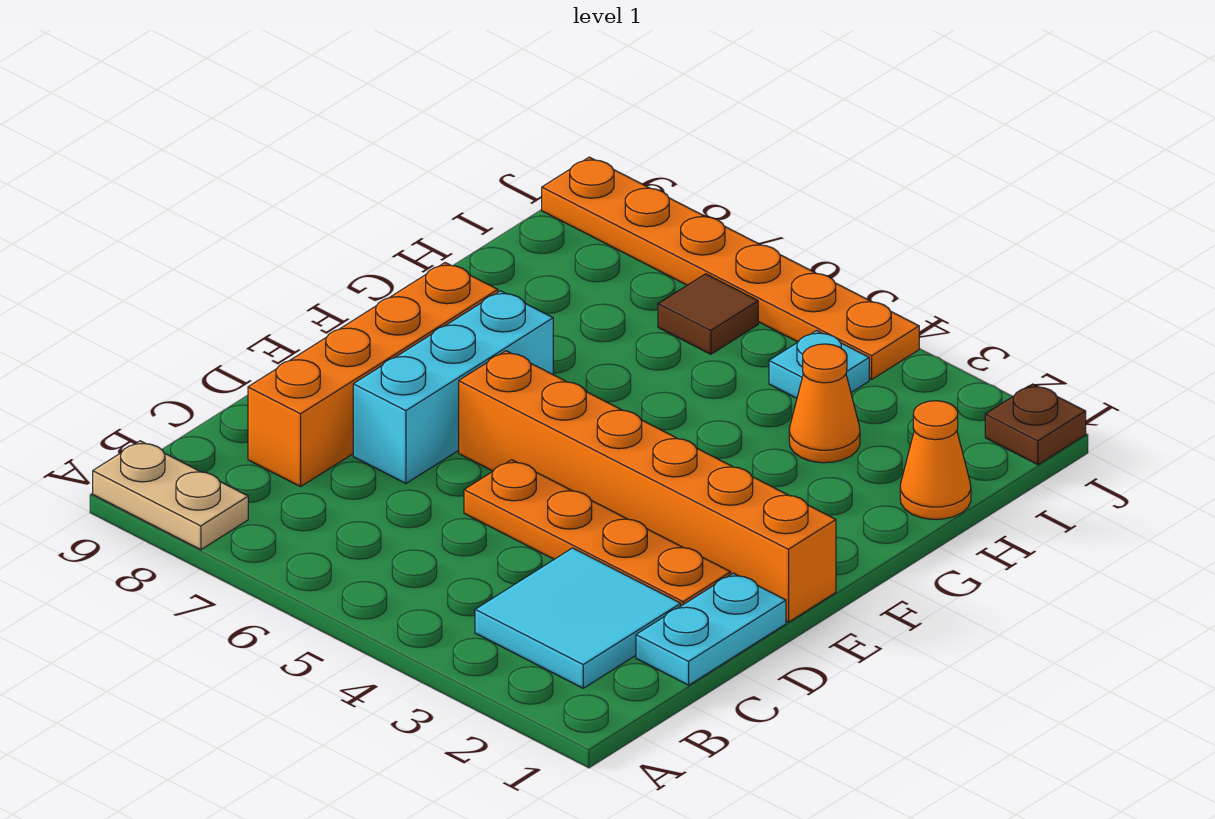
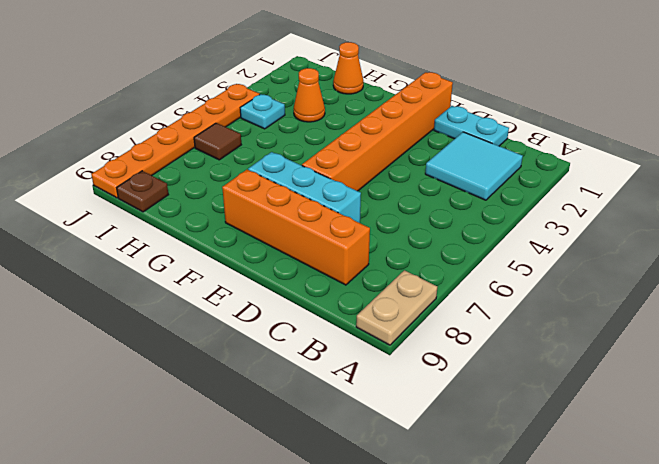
orange 1x4 plate [464,460,731,606] -> none
brown 1x1 plate [985,384,1086,465] -> brown 1x1 plate moved to [117,171,168,212]

